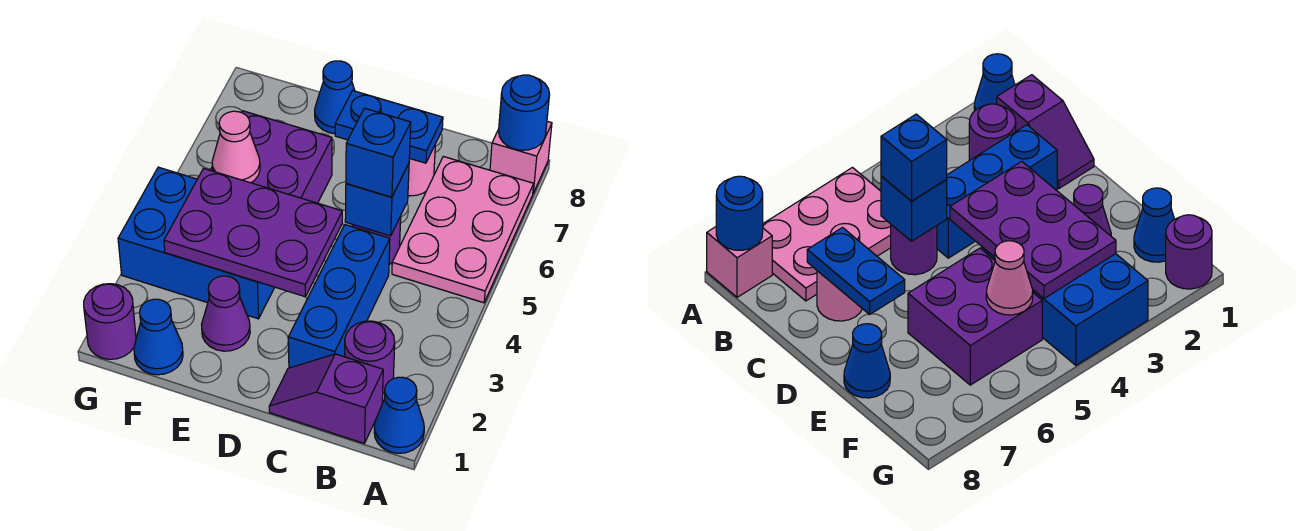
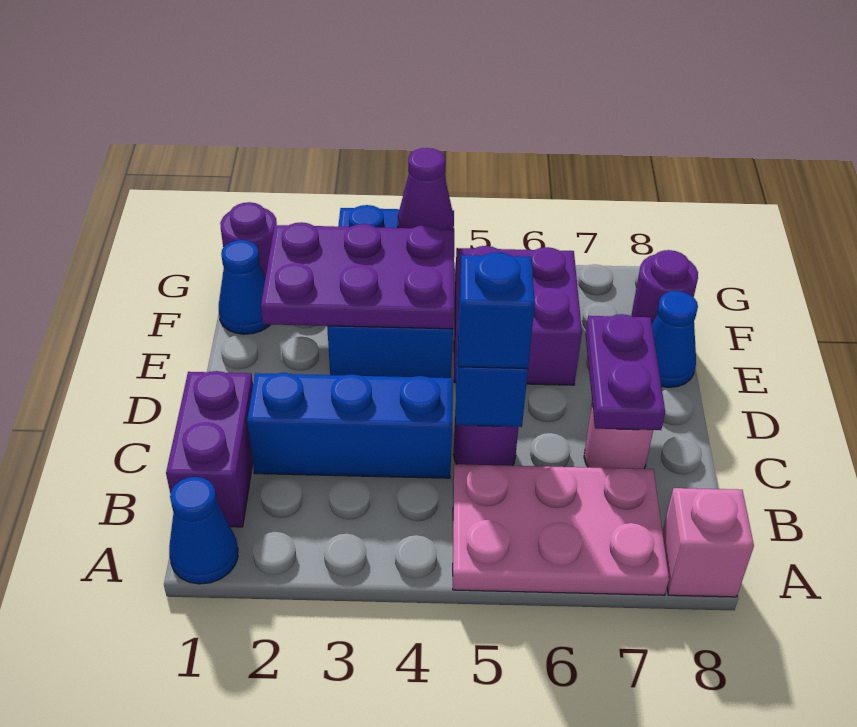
blue 1x1 round brick [499,75,550,150] -> none
purple 1x2 slope [269,354,383,443] -> purple 1x2 brick [166,371,253,527]
purple 1x1 round brick [345,321,395,394] -> purple 1x1 round brick moved to [631,250,698,324]
blue 1x2 plate [335,91,443,163] -> purple 1x2 plate [585,314,665,430]
purple 2x3 plate [164,168,342,297] -> purple 2x3 plate turned to [261,222,454,329]
purple 1x1 cone [202,276,250,351] -> purple 1x1 cone moved to [398,148,454,229]
pink 1x1 cone [212,111,260,183] -> none

